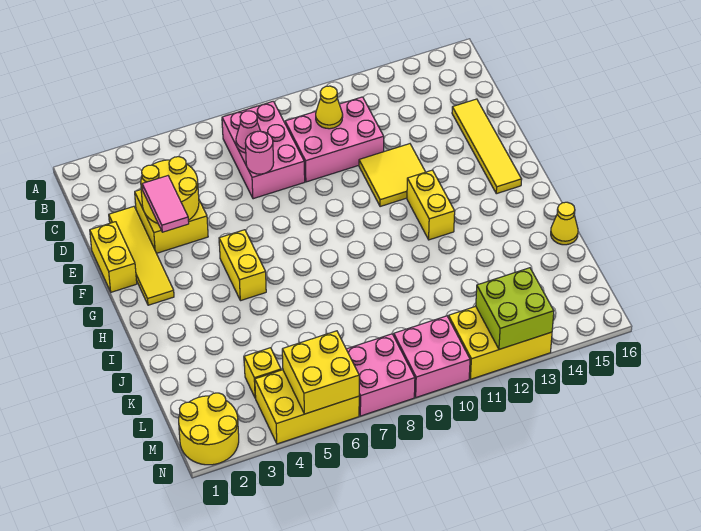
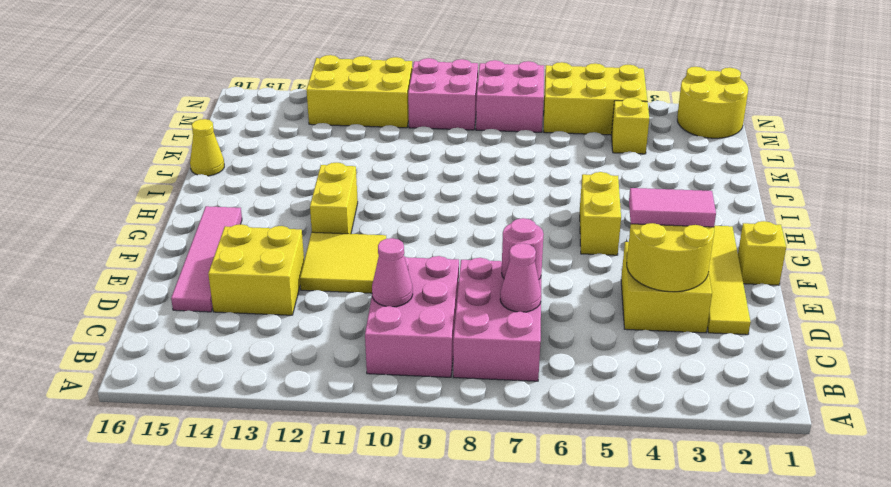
pink 2x3 brick [285,97,384,182] -> pink 2x3 brick turned to [365,256,459,377]
yellow 1x1 cone [316,86,343,129] -> pink 1x1 cone [372,238,413,307]
yellow 1x4 tile [452,99,522,194] -> pink 1x4 tile [171,206,242,312]
yellow 1x2 brick [90,222,137,292] -> yellow 1x1 brick [738,221,786,285]
pink 1x2 tile [142,176,189,232] -> pink 1x2 tile turned to [629,188,716,227]
yellow 2x2 brick [282,331,359,414] -> yellow 2x2 brick moved to [208,224,304,315]
lime 2x2 brick [476,268,554,349] -> none

